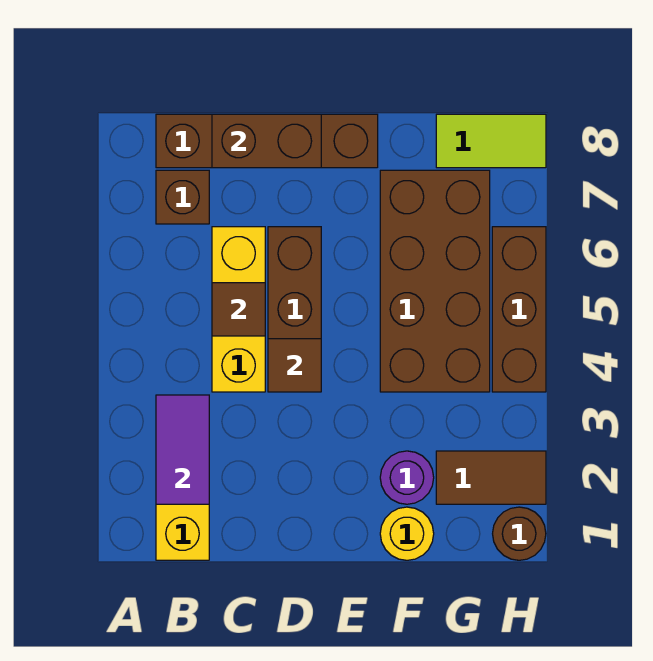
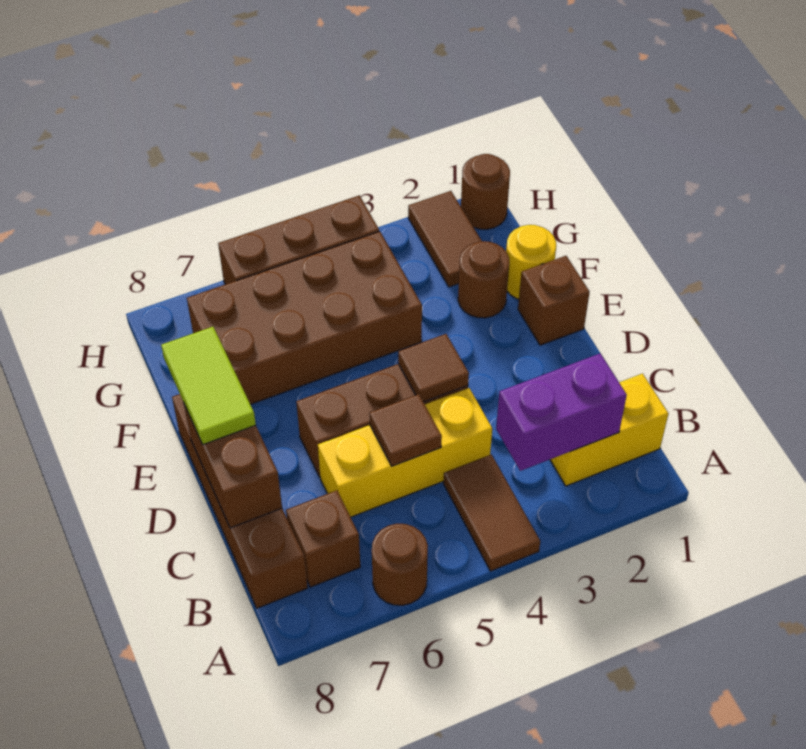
none -> brown 1x2 tile [443,454,540,571]
none -> brown 1x1 round brick [372,524,428,605]
purple 1x2 tile [156,395,209,504] -> purple 1x2 brick [496,353,627,471]
none -> brown 1x1 brick [518,256,590,345]
purple 1x1 round brick [380,451,434,504] -> brown 1x1 round brick [458,241,509,318]
lime 1x2 tile [436,114,546,168] -> lime 1x2 tile moved to [161,327,256,445]

